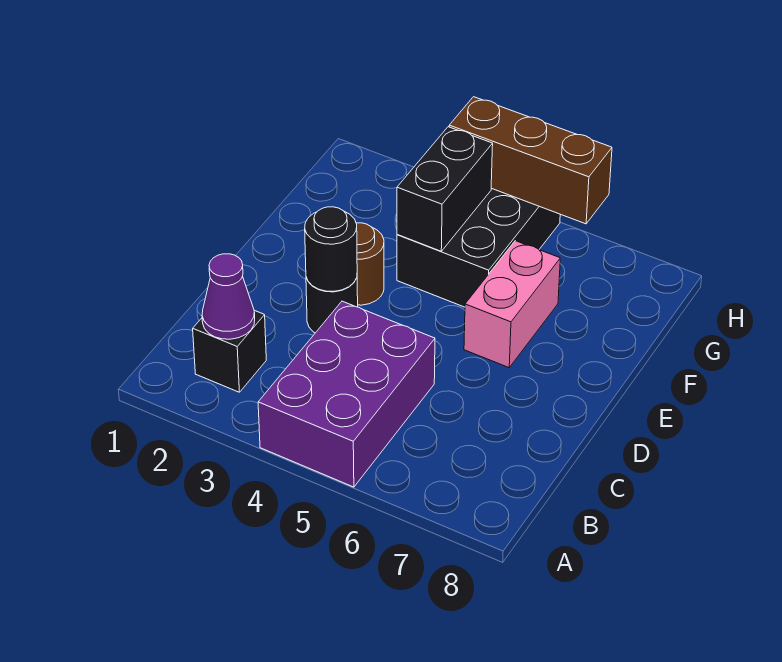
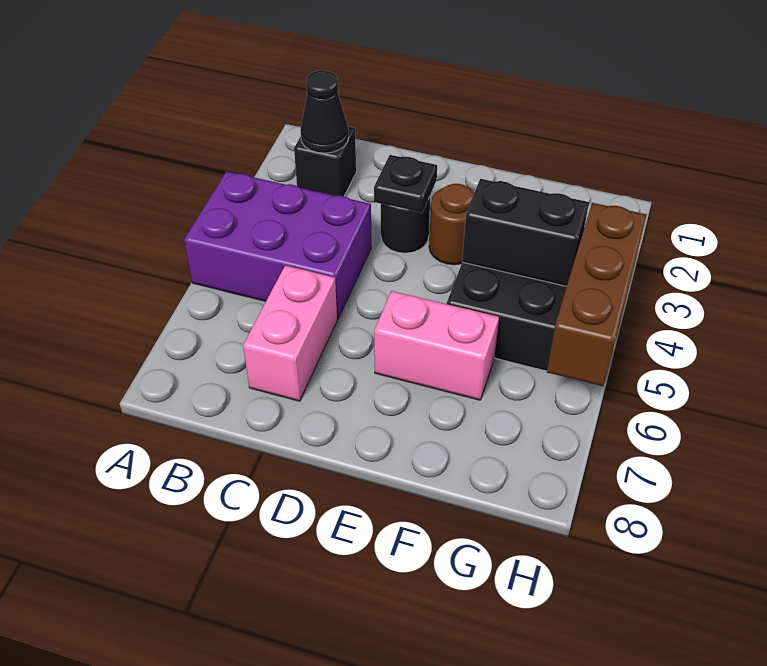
purple 1x1 cone [202,254,255,339] -> black 1x1 cone [300,70,349,153]
none -> pink 1x2 brick [243,265,337,401]
black 1x1 round brick [305,207,357,291] -> black 1x1 plate [374,155,437,213]

